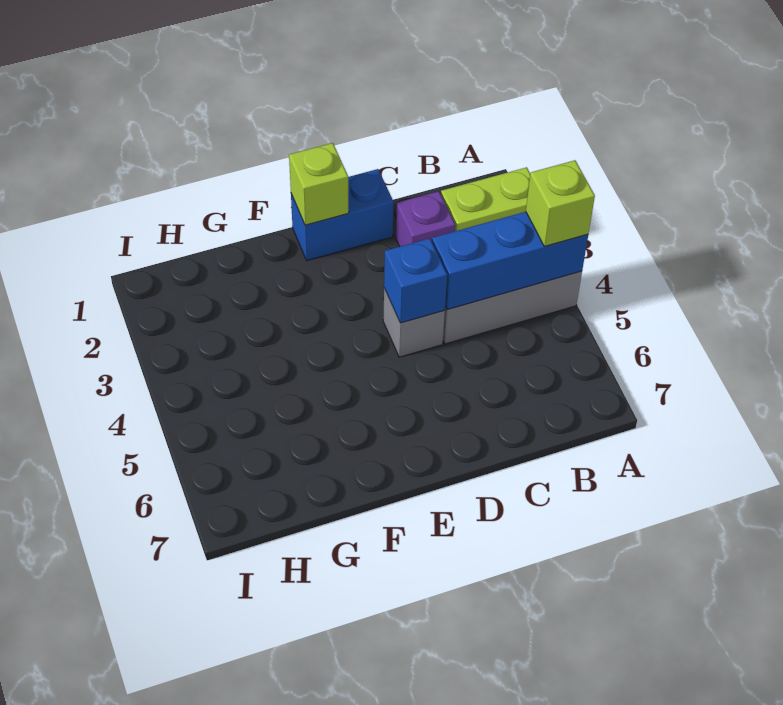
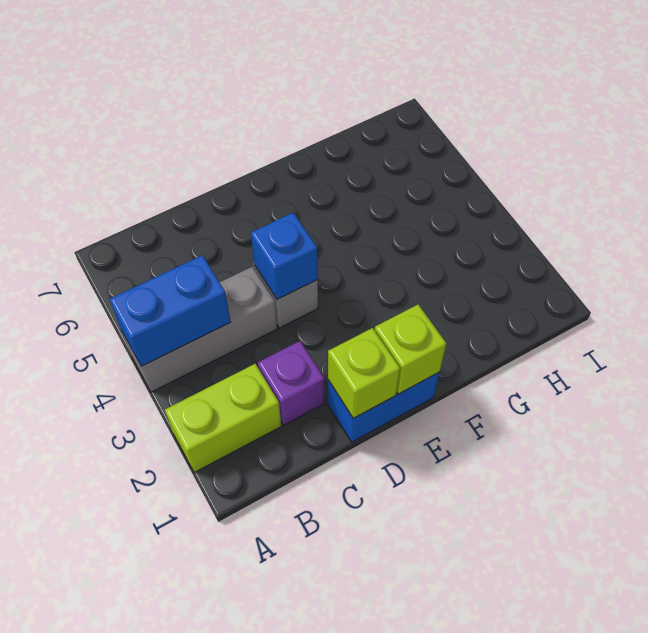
blue 1x3 brick [432,212,588,310] -> blue 1x2 brick [110,255,231,366]
lime 1x1 brick [526,160,595,246] -> lime 1x1 brick moved to [328,328,400,418]

